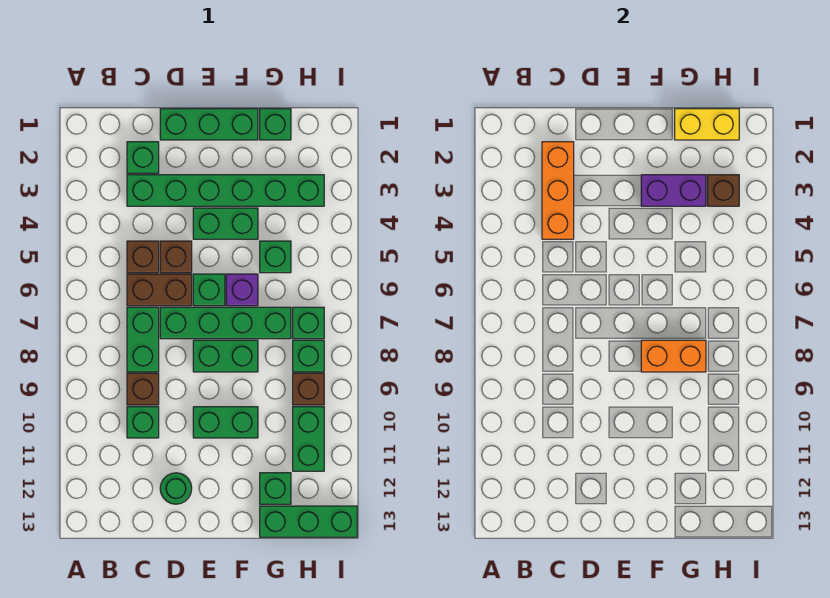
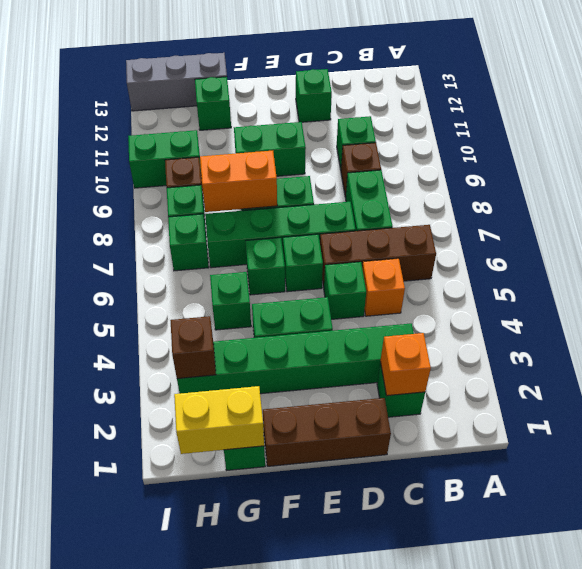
orange 1x3 brick [542,142,574,239] -> orange 1x1 brick [380,333,431,396]
brown 1x1 brick [127,241,159,273] -> orange 1x1 brick [362,258,405,316]
brown 1x2 brick [127,274,192,306] -> brown 1x3 brick [320,225,436,287]
green 1x3 brick [160,109,258,140] -> brown 1x3 brick [263,398,391,466]
brown 1x1 brick [160,241,192,273] -> green 1x1 brick [324,262,366,319]
green 1x1 round brick [160,473,192,504] -> green 1x1 brick [296,69,332,122]
purple 1x2 brick [641,175,706,206] -> none
purple 1x1 brick [226,274,258,306] -> green 1x1 brick [245,238,285,295]
green 1x3 brick [260,506,357,537] -> grey 1x3 brick [126,53,227,111]
green 1x2 brick [293,407,324,471] -> green 1x2 brick turned to [128,130,202,188]

